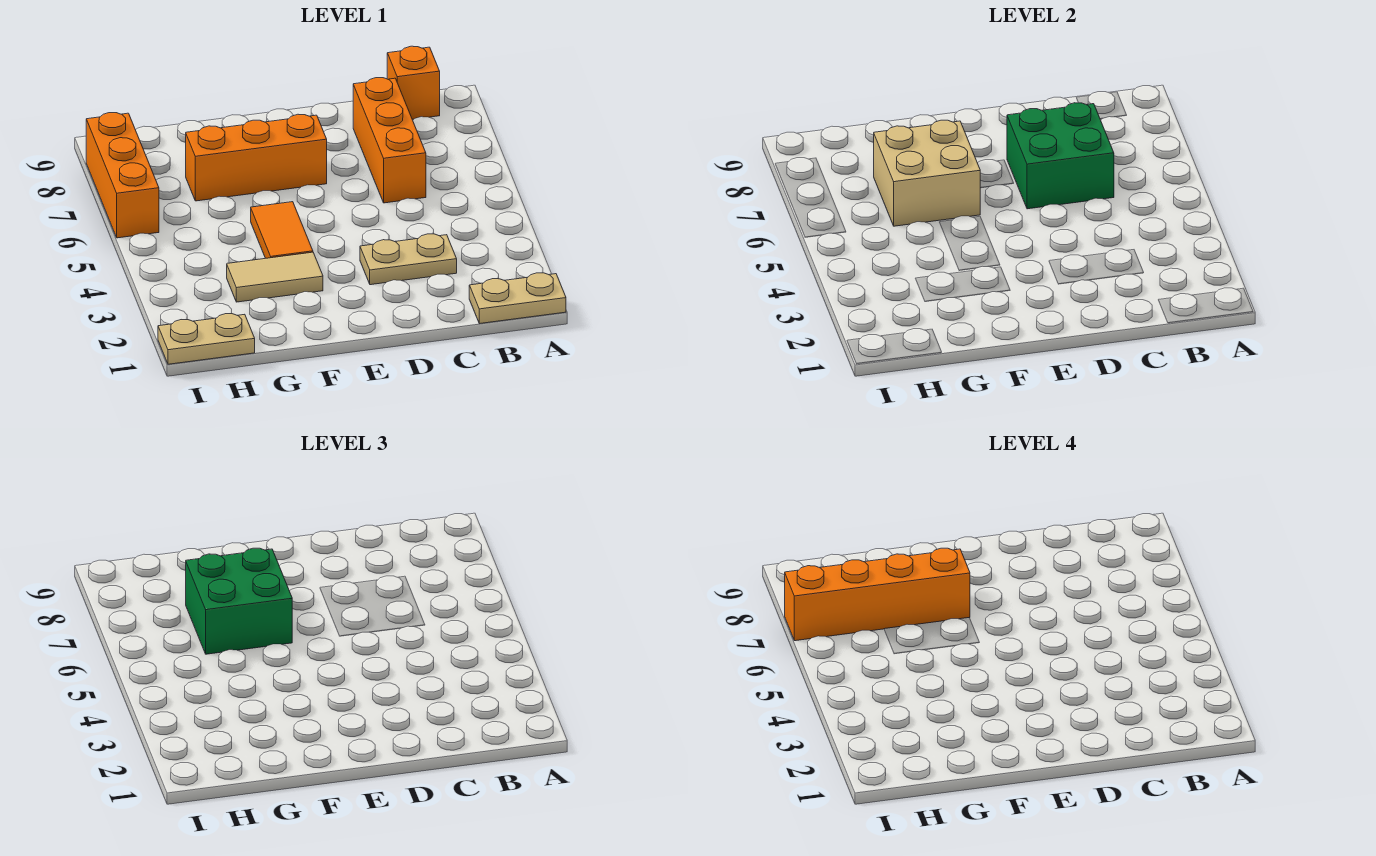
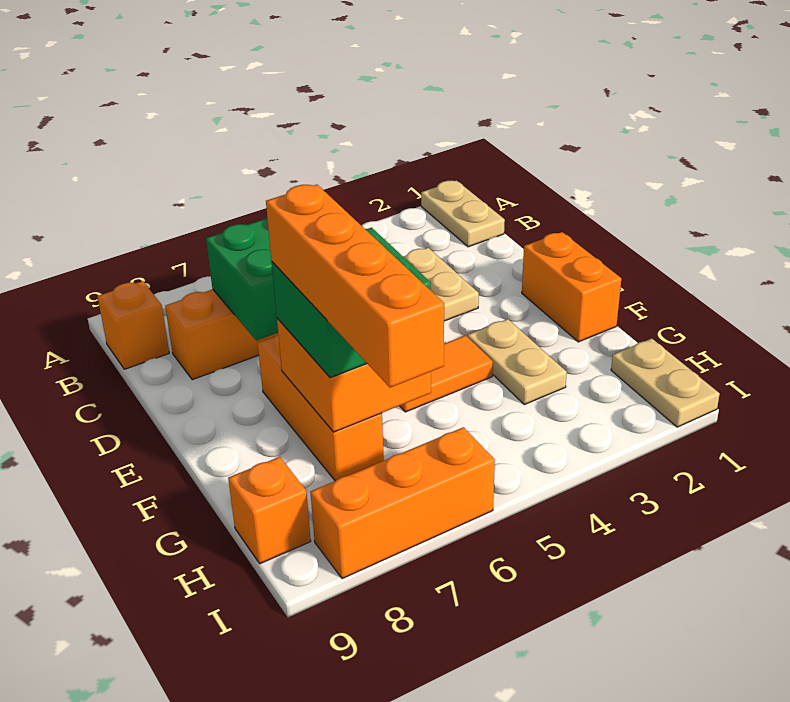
none -> orange 1x2 brick [522,232,621,342]
tan 1x2 tile [227,252,323,302] -> tan 1x2 plate [468,319,567,405]
tan 2x2 brick [874,120,980,226] -> orange 2x2 brick [277,318,431,432]
none -> orange 1x1 brick [228,457,311,564]

